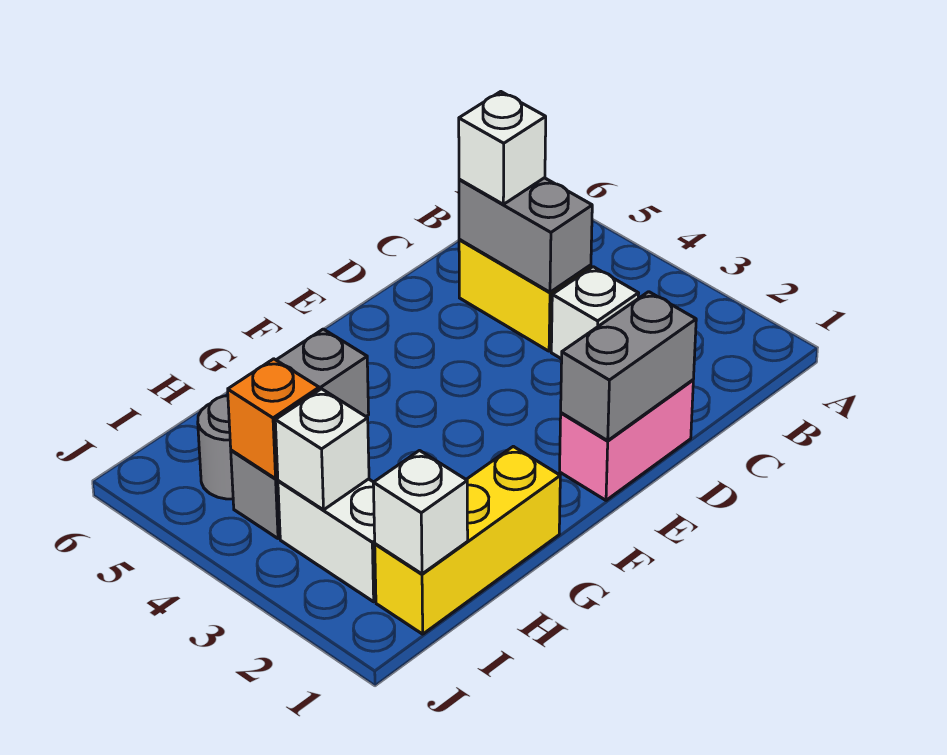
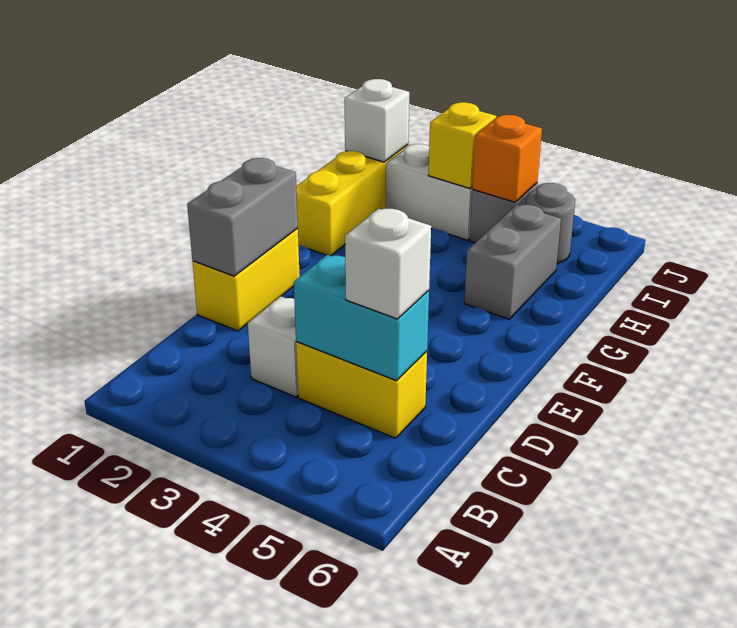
grey 1x2 brick [459,178,592,292] -> cyan 1x2 brick [294,255,429,381]
pink 1x2 brick [560,380,693,500] -> yellow 1x2 brick [192,228,300,331]
white 1x1 brick [275,389,369,510] -> yellow 1x1 brick [428,102,496,188]

